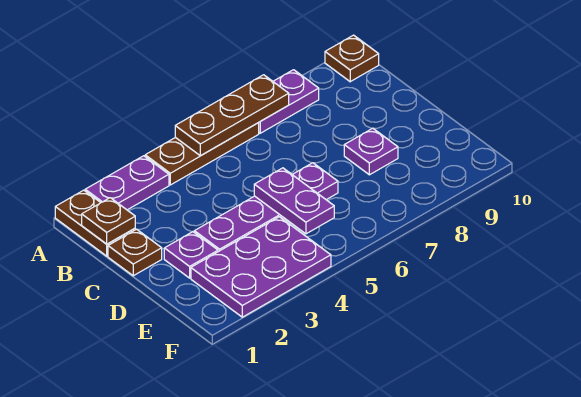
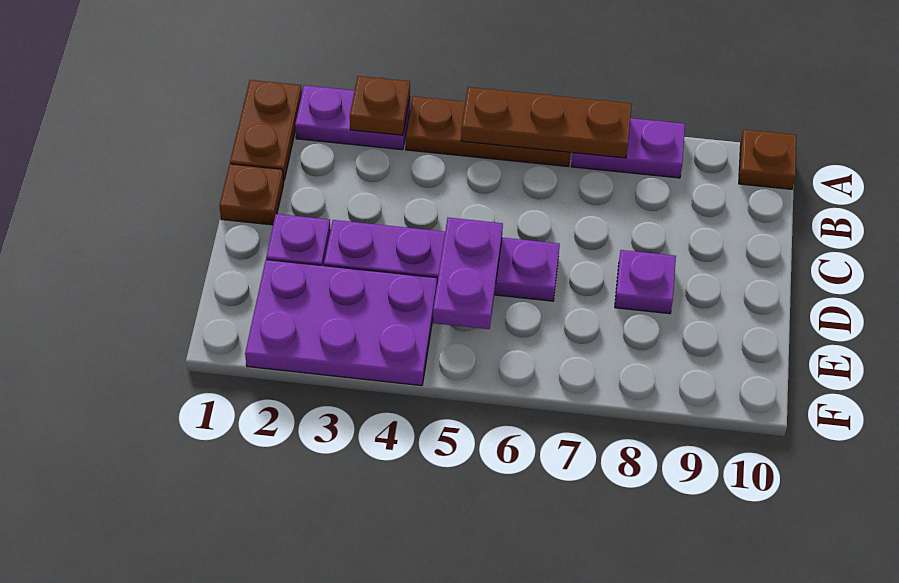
brown 1x1 plate [82,198,135,244] -> brown 1x1 plate moved to [350,76,410,135]

